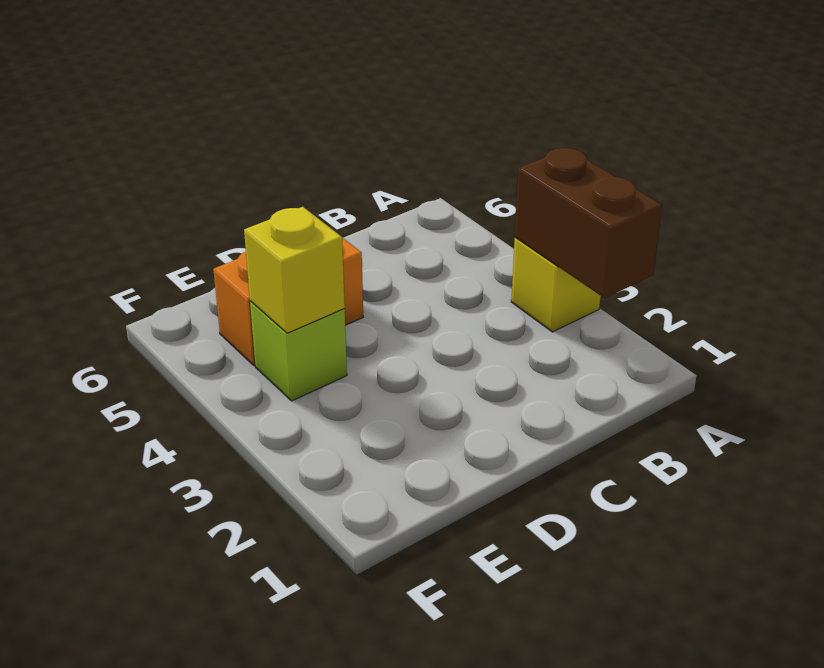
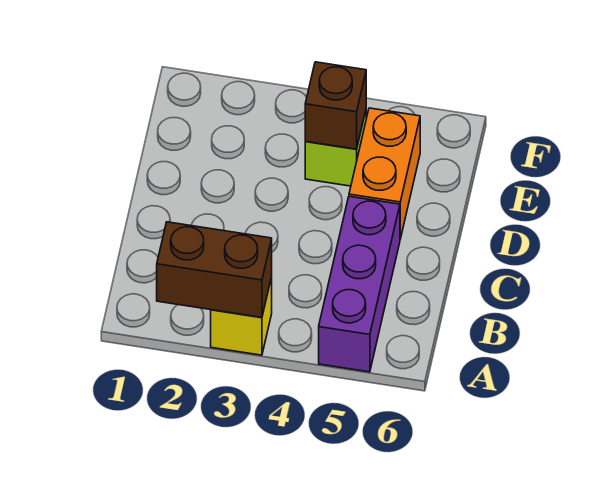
none -> purple 1x3 brick [319,196,400,372]
yellow 1x1 brick [244,207,345,333] -> brown 1x1 brick [305,62,366,149]

